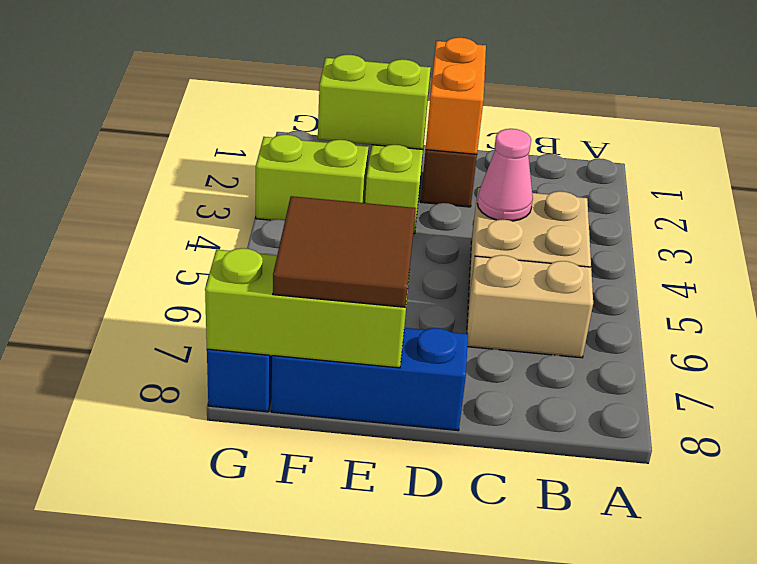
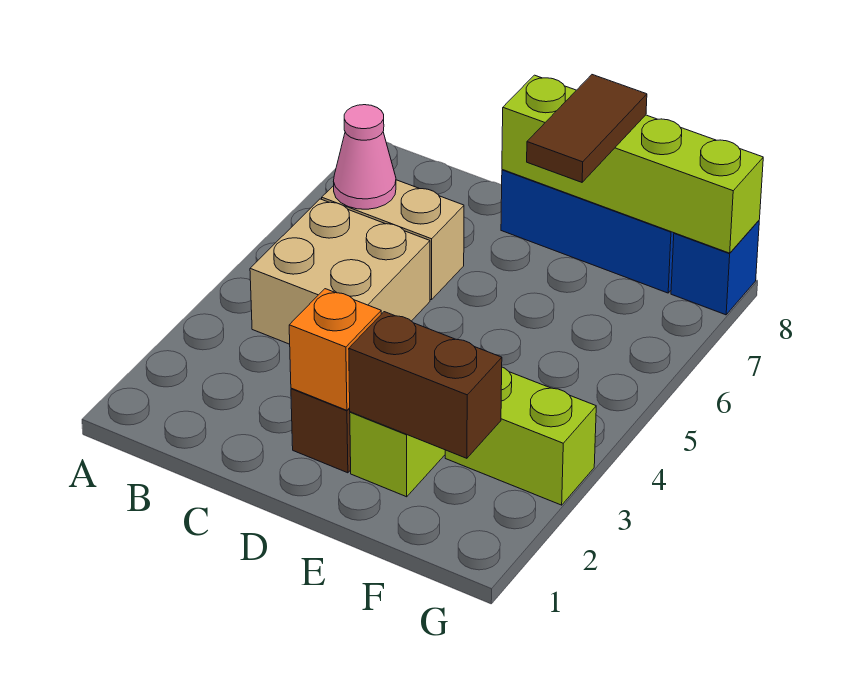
pink 1x1 cone [477,129,533,221] -> pink 1x1 cone moved to [334,105,396,209]
orange 1x2 brick [426,38,486,154] -> orange 1x1 brick [289,289,381,410]
lime 1x2 brick [318,55,431,149] -> brown 1x2 brick [349,312,502,458]
brown 2x2 tile [273,196,416,307] -> brown 1x2 tile [527,75,647,182]
lime 1x3 brick [205,248,409,368] -> lime 1x4 brick [502,75,763,253]

